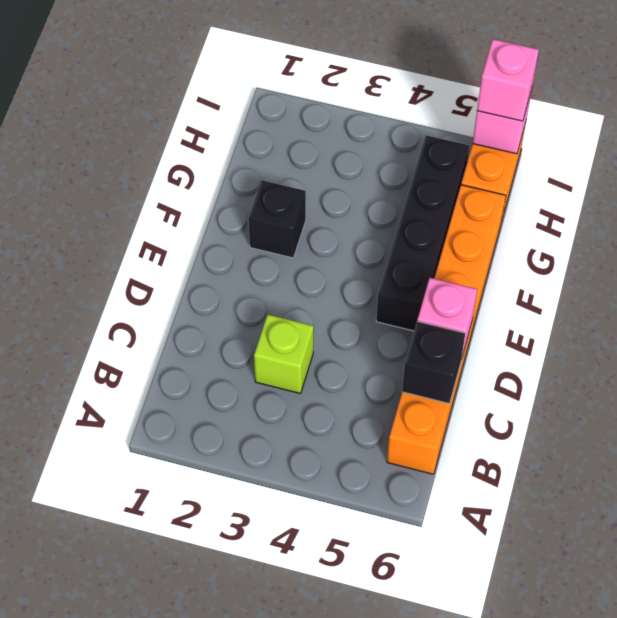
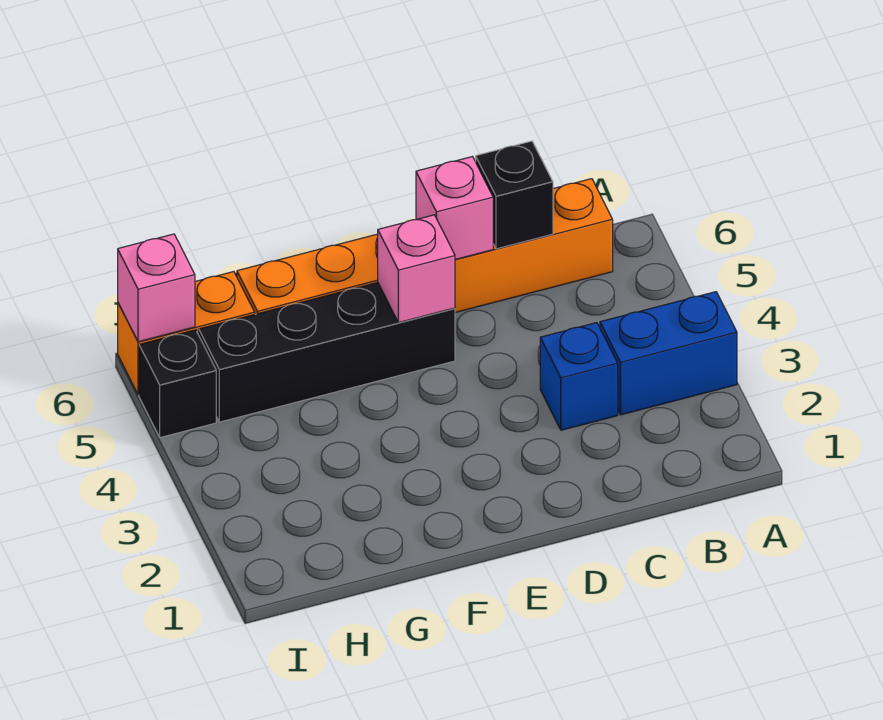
none -> blue 1x2 brick [600,292,737,415]
lime 1x1 brick [254,315,314,394] -> blue 1x1 brick [540,323,618,430]
black 1x1 brick [248,180,306,258] -> black 1x1 brick moved to [139,330,216,438]
pink 1x1 brick [477,39,539,121] -> pink 1x1 brick moved to [378,215,455,323]

